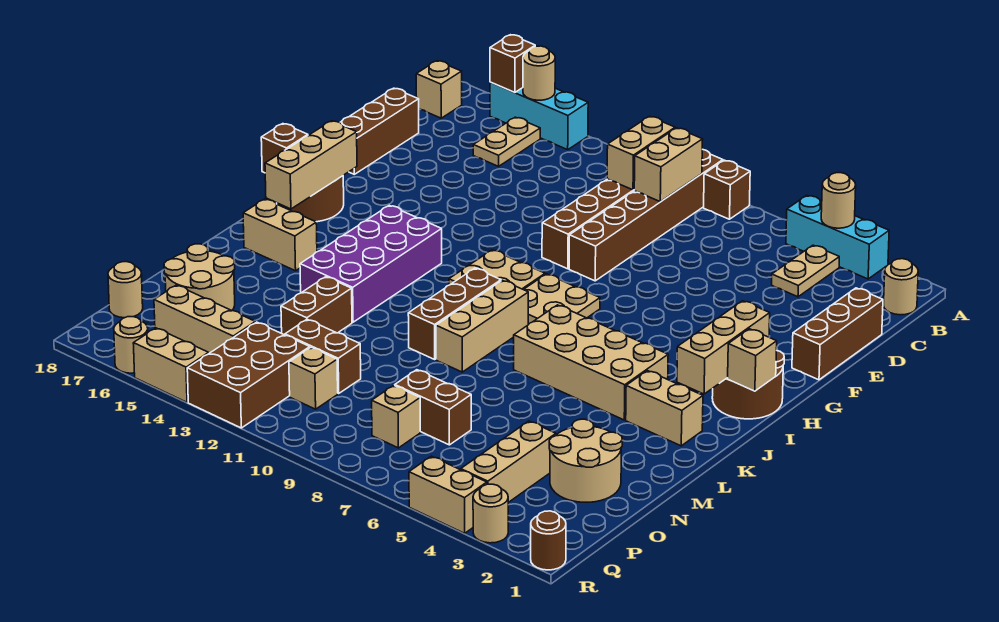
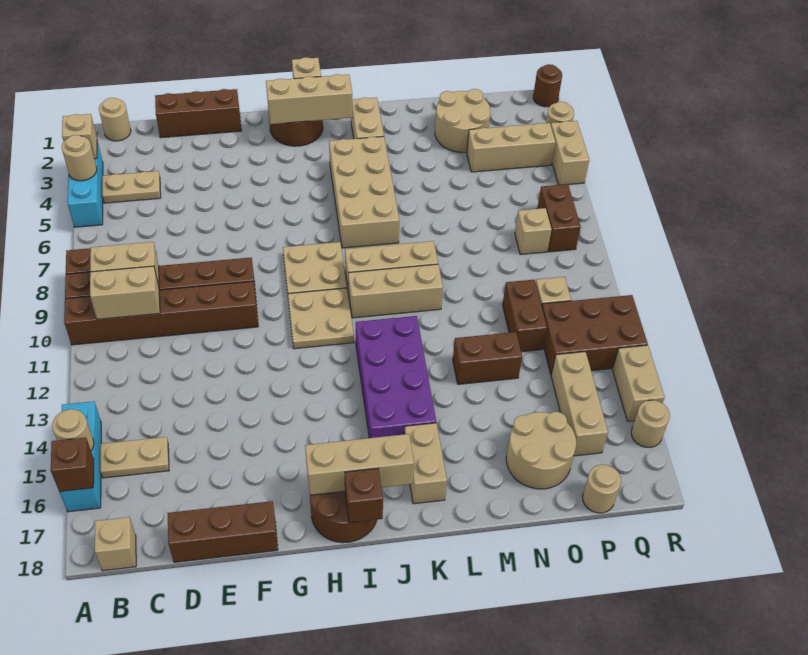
none -> tan 1x1 brick [62,114,97,159]
purple 2x4 brick [300,205,442,322] -> purple 2x4 brick turned to [356,316,436,438]
brown 1x3 brick [408,268,501,359] -> tan 1x3 brick [348,264,443,318]
brown 1x2 brick [395,370,471,445] -> brown 1x2 brick moved to [537,184,581,252]

